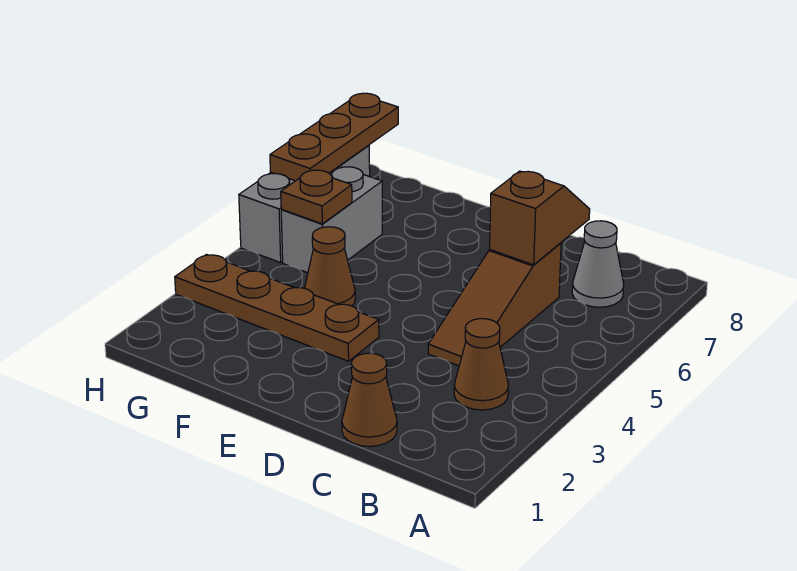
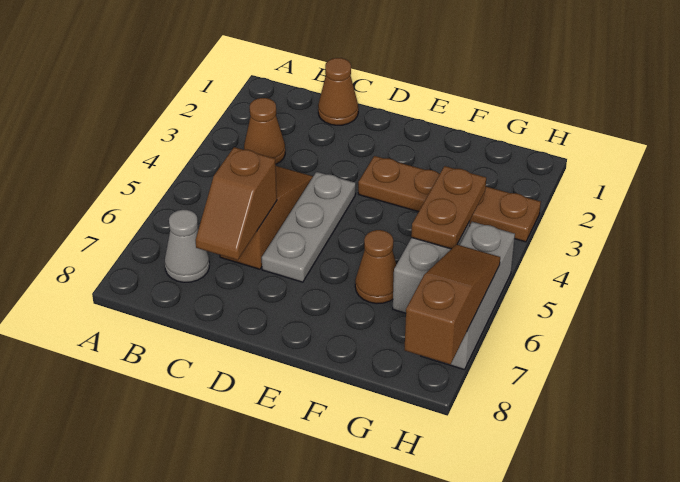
none -> grey 1x3 plate [262,172,356,282]
brown 1x1 cone [305,227,355,306] -> brown 1x1 cone moved to [355,230,396,304]
brown 1x1 plate [281,170,352,224] -> brown 1x2 plate [411,166,486,249]
brown 1x3 plate [270,93,398,181] -> brown 1x3 slope [405,244,500,364]

